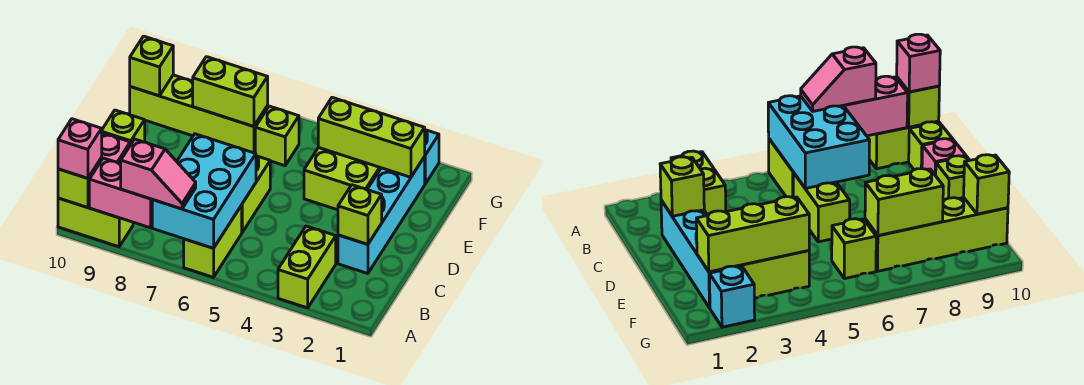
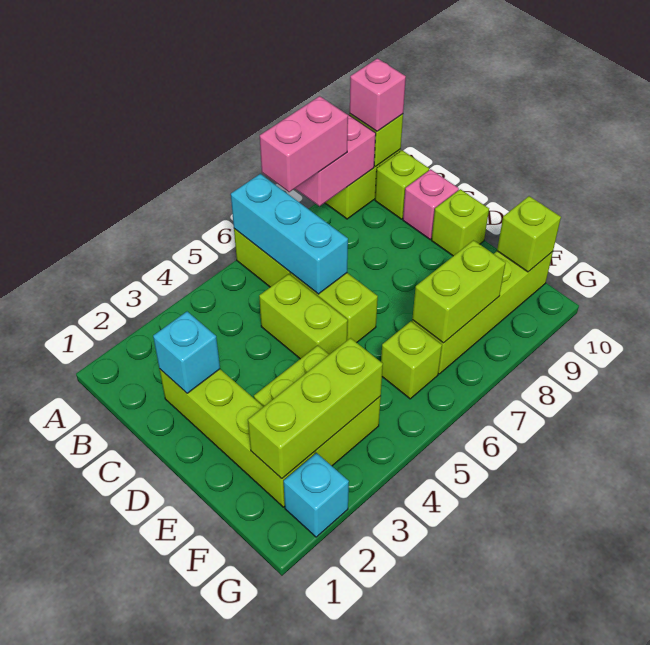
lime 1x2 brick [278,226,336,308] -> lime 1x2 brick moved to [259,274,348,359]
cyan 2x3 brick [152,134,256,248] -> cyan 1x3 brick [231,174,348,294]
pink 1x2 slope [121,139,196,209] -> pink 1x2 brick [260,96,348,192]
cyan 1x4 brick [338,157,425,274] -> lime 1x4 brick [160,369,315,507]
lime 1x1 brick [338,185,382,244] -> cyan 1x1 brick [153,311,220,393]

